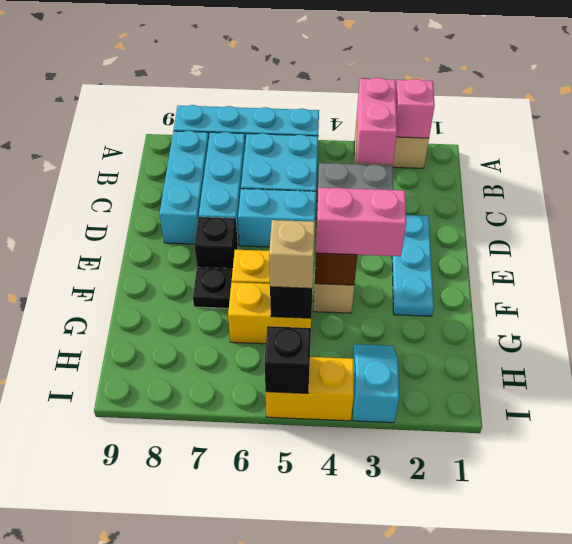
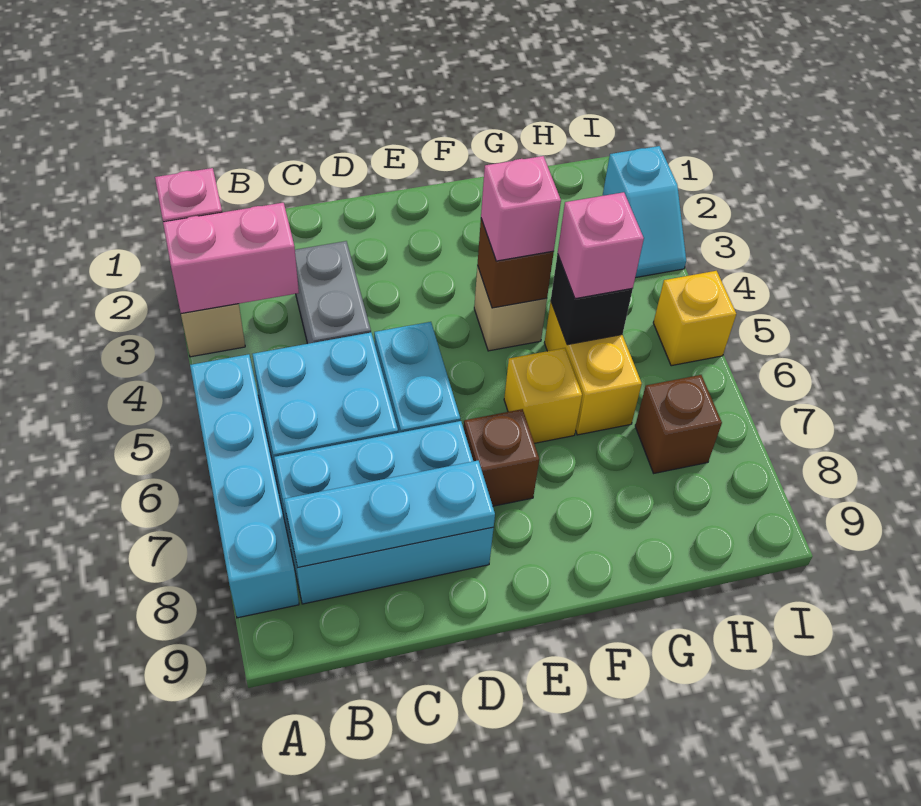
cyan 1x3 plate [392,215,434,316] -> cyan 1x3 plate moved to [284,461,495,567]
black 1x1 brick [195,217,238,269] -> brown 1x1 brick [464,409,539,506]
pink 1x2 brick [316,188,406,256] -> pink 1x1 brick [481,156,561,261]
black 1x1 plate [193,267,233,308] -> none
tan 1x1 brick [269,220,315,288] -> pink 1x1 brick [558,192,644,299]
cyan 1x2 slope [353,344,399,423] -> cyan 1x2 slope turned to [603,146,686,278]
none -> brown 1x1 brick [635,375,722,473]
yellow 1x2 brick [266,357,354,421] -> yellow 1x1 brick [653,271,736,366]
black 1x1 brick [265,326,311,393] -> none

